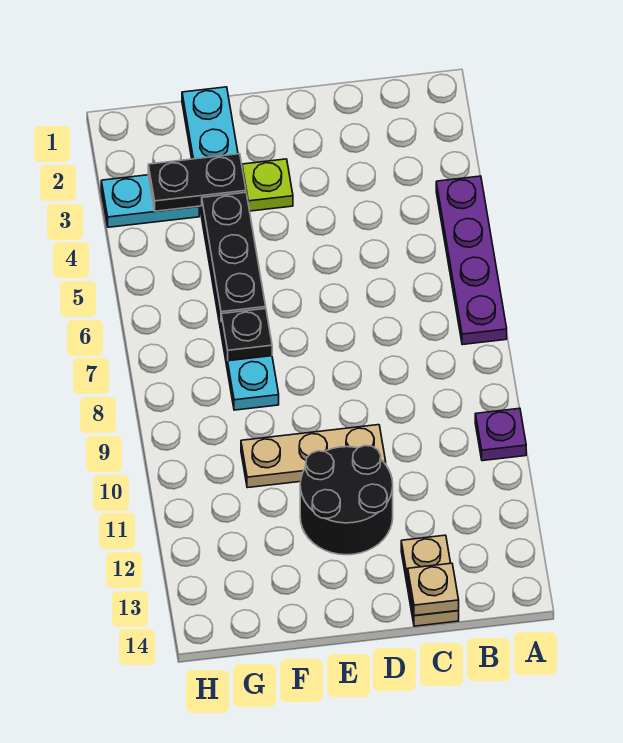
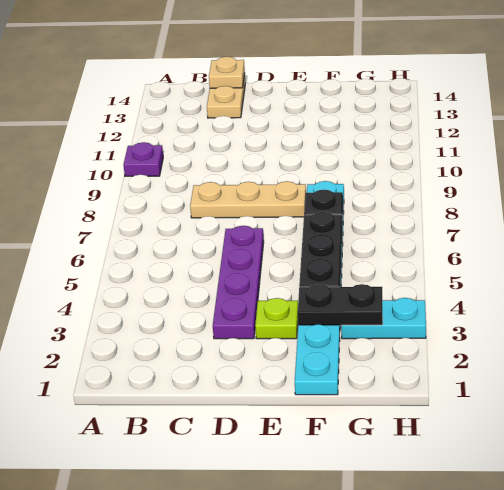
purple 1x4 plate [436,176,507,345] -> purple 1x4 plate moved to [213,226,264,339]
tan 1x3 plate [241,425,386,488] -> tan 1x3 plate moved to [190,181,306,218]
black 2x2 round brick [300,446,393,555] -> none

